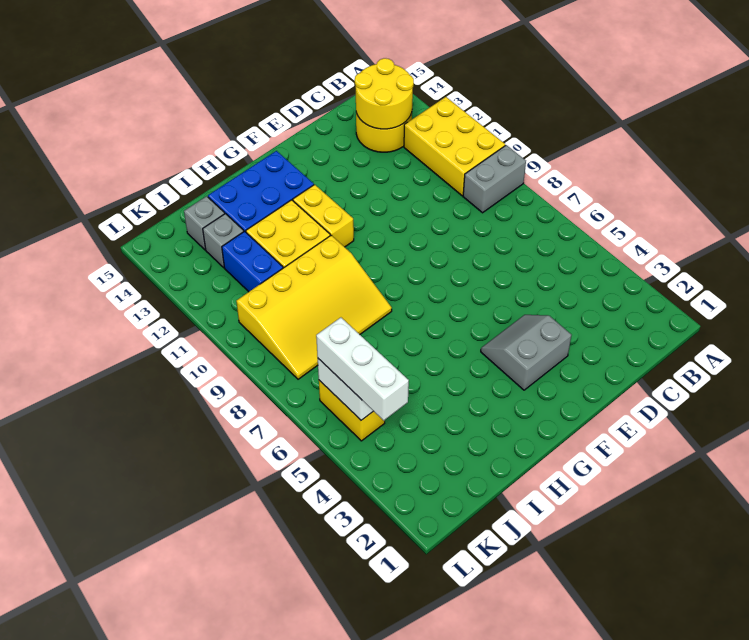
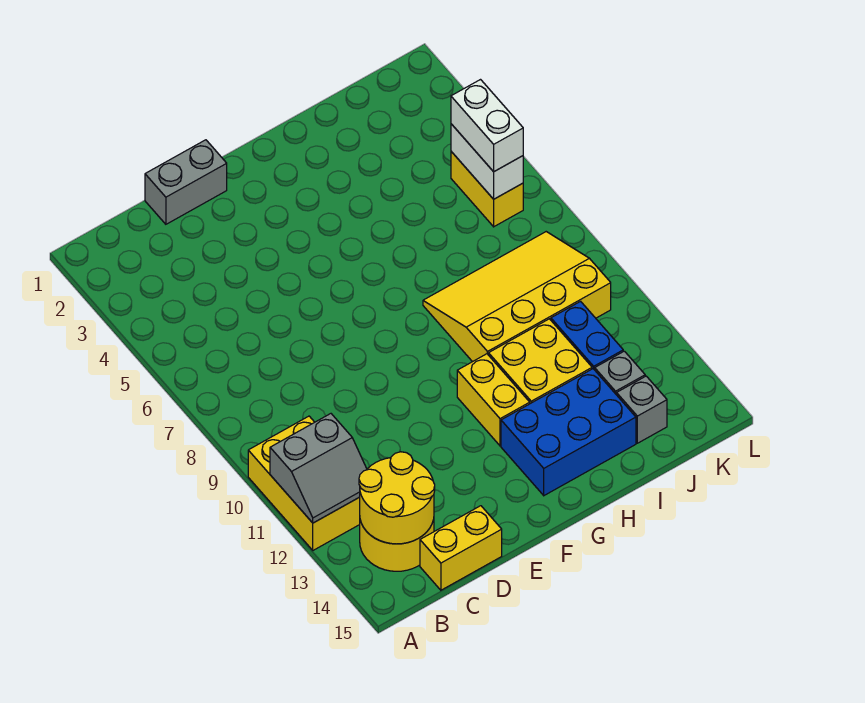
grey 1x2 brick [463,145,526,213] -> grey 1x2 brick moved to [145,140,227,224]
none -> yellow 1x2 brick [420,506,502,590]
grey 2x2 slope [481,315,571,390] -> grey 2x2 slope moved to [270,414,367,523]
white 1x3 brick [316,318,409,420] -> white 1x2 brick [451,80,523,172]

